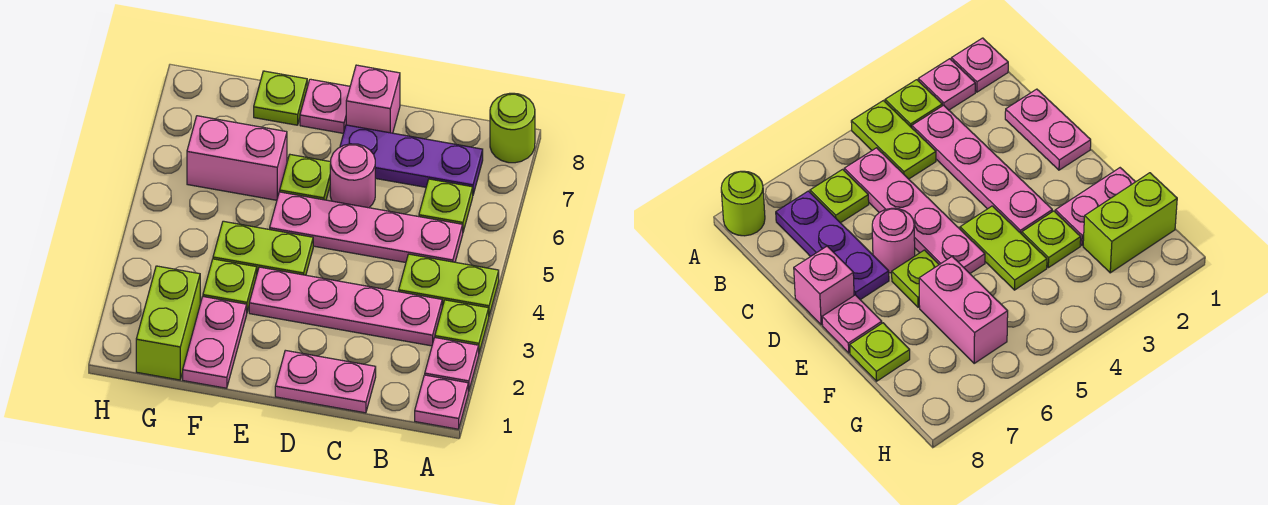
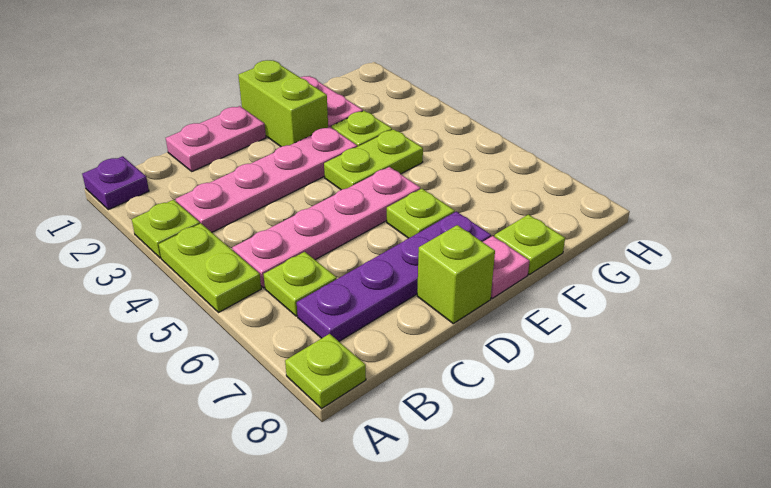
pink 1x1 plate [415,375,468,429] -> purple 1x1 plate [82,156,149,210]
pink 1x1 plate [425,338,479,392] -> none
lime 1x2 plate [399,254,499,315] -> lime 1x2 plate turned to [159,223,261,312]
lime 1x1 round brick [490,93,535,163] -> lime 1x1 plate [285,334,366,409]
purple 1x3 plate [340,125,483,194] -> purple 1x4 plate [297,212,491,341]
pink 1x1 round brick [330,144,375,208] -> none
pink 1x1 brick [346,65,400,133] -> lime 1x1 brick [417,225,495,324]
pink 1x2 brick [187,116,287,200] -> none
lime 1x2 brick [136,266,200,380] -> lime 1x2 brick moved to [238,60,328,147]

